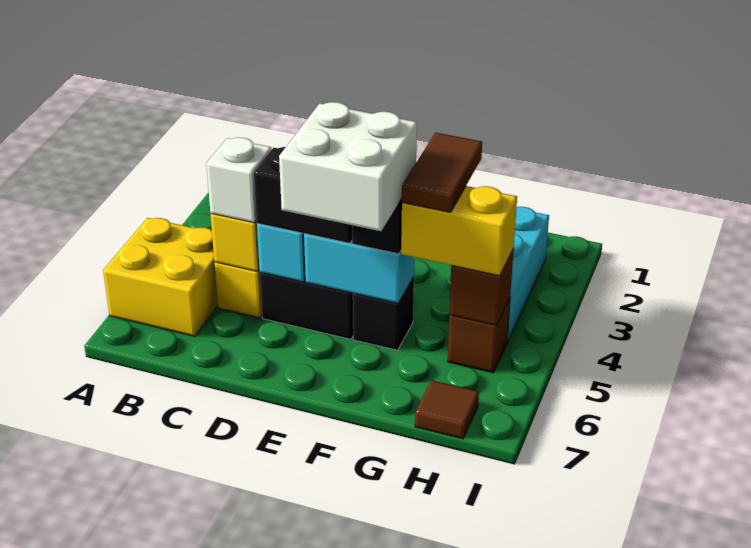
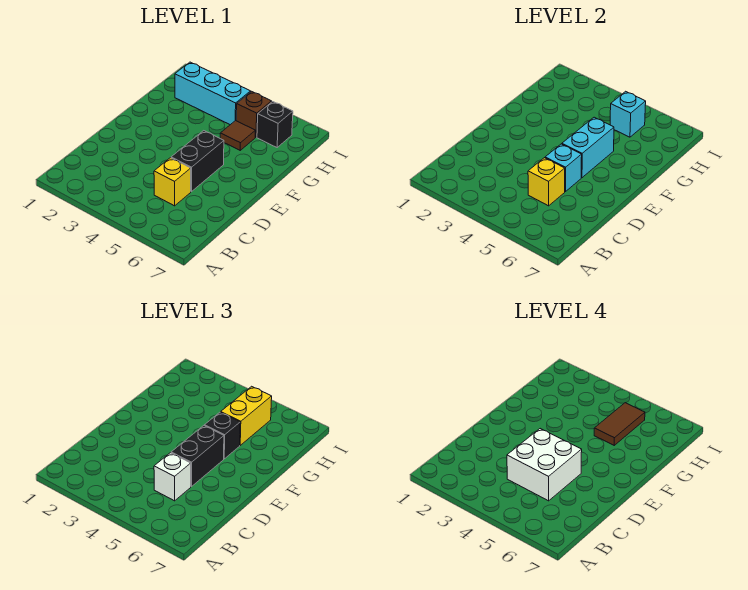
yellow 2x2 brick [103,218,218,336] -> none
white 2x2 brick [279,102,417,231] -> white 2x2 brick moved to [507,429,582,501]
black 1x1 brick [353,277,414,350] -> black 1x1 brick moved to [257,102,293,147]
brown 1x2 tile [402,133,482,212] -> brown 1x2 tile turned to [594,403,645,445]
brown 1x1 brick [449,249,514,325] -> cyan 1x1 brick [610,91,646,137]
brown 1x1 tile [415,380,479,439] -> brown 1x1 tile moved to [220,121,255,150]

